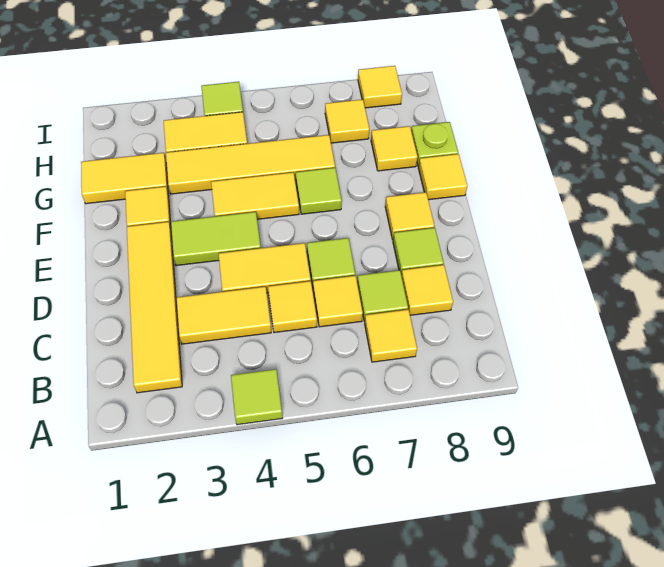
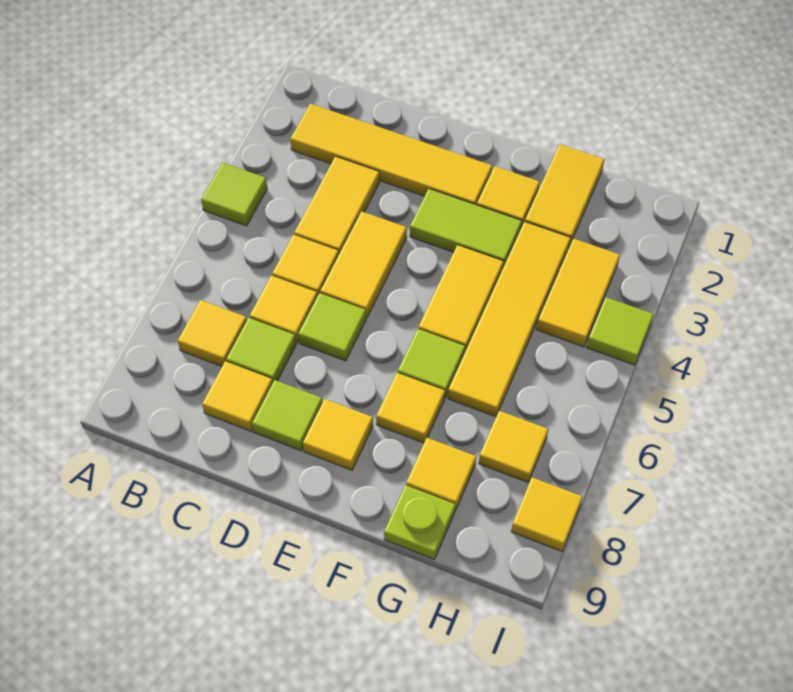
lime 1x2 tile [171,212,261,266] -> lime 1x2 tile turned to [410,189,522,268]
yellow 1x1 tile [418,154,467,200] -> yellow 1x1 tile moved to [376,373,445,443]

